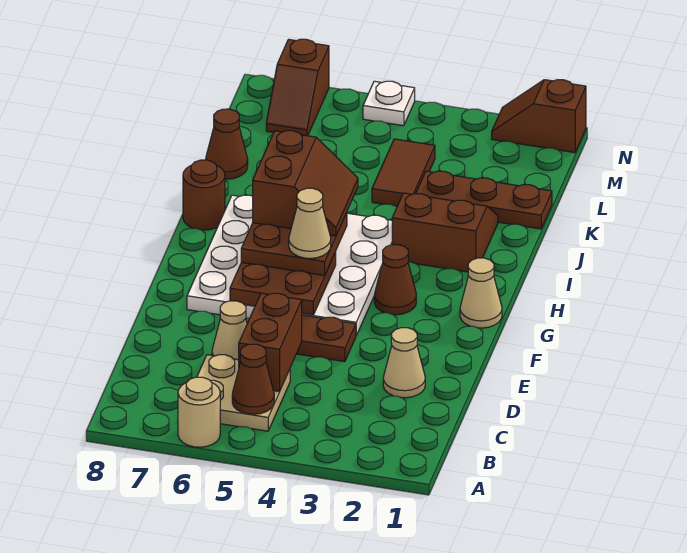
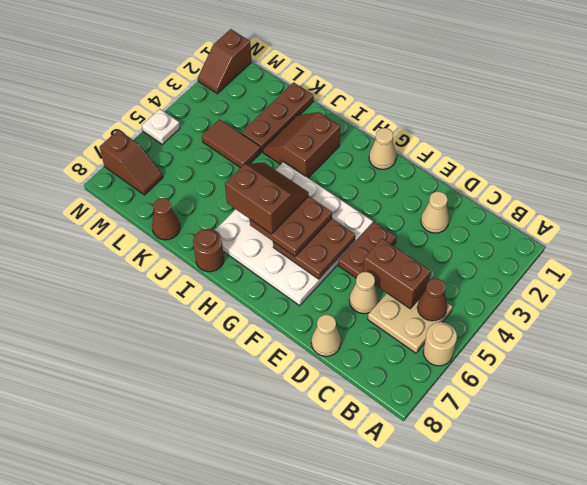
brown 1x1 cone [374,245,416,315] -> none
tan 1x1 cone [289,188,331,258] -> tan 1x1 cone moved to [311,315,341,356]

